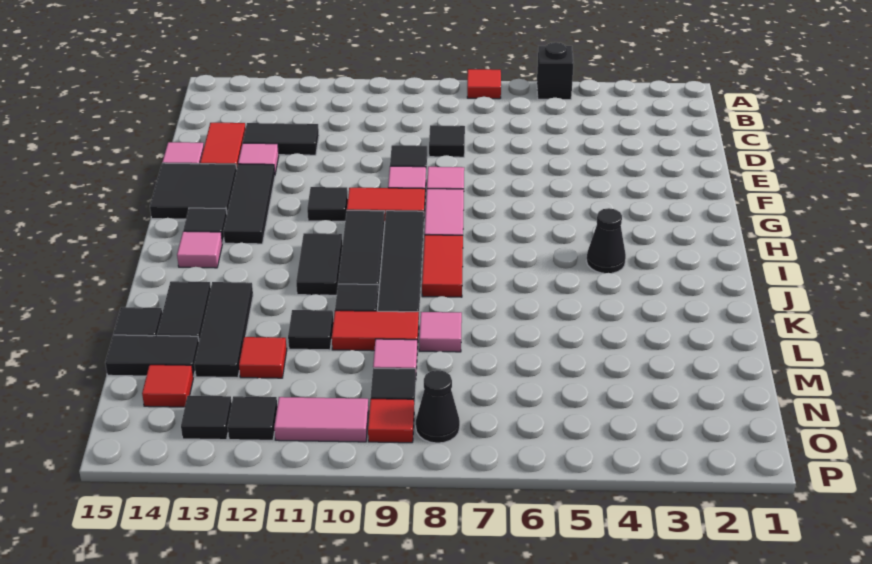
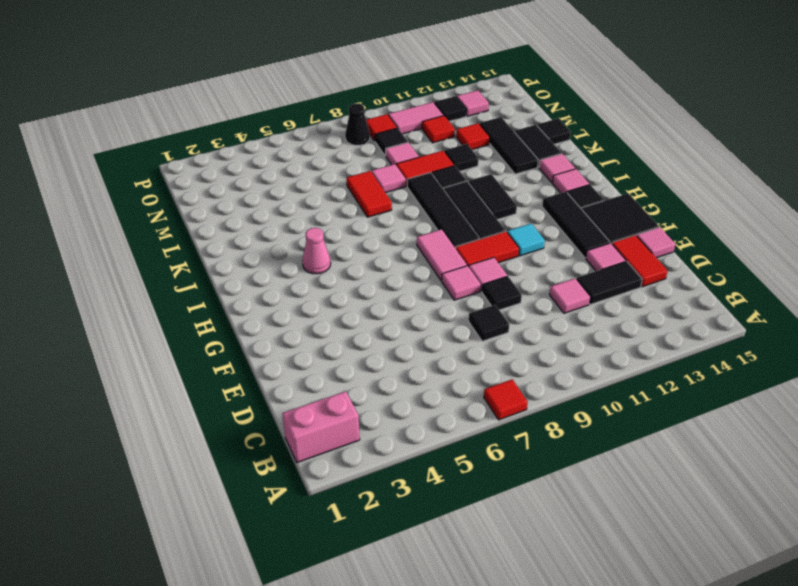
black 1x1 brick [537,42,574,100] -> none
none -> pink 1x2 brick [282,391,360,463]
none -> pink 1x1 tile [549,278,590,313]
black 1x1 tile [307,187,348,221] -> cyan 1x1 tile [507,224,545,256]
black 1x1 cone [586,208,626,273] -> pink 1x1 cone [302,228,331,274]
red 1x2 tile [422,235,463,297] -> red 1x2 tile moved to [347,171,392,217]
none -> pink 1x1 tile [539,154,575,183]
black 1x2 tile [105,335,199,376] -> none
red 1x1 tile [142,365,194,407] -> red 1x1 tile moved to [422,116,455,143]
black 1x1 tile [181,396,232,440] -> pink 1x1 tile [457,90,489,116]

